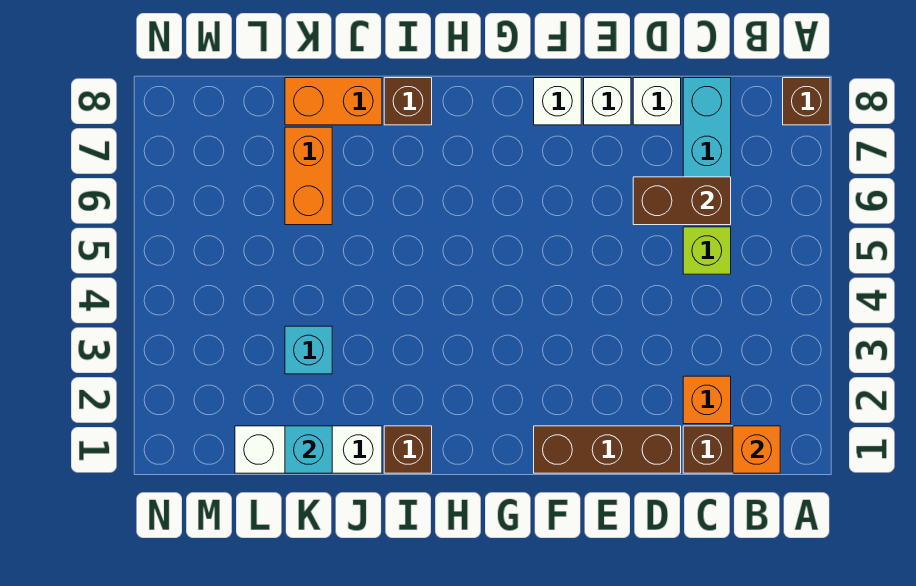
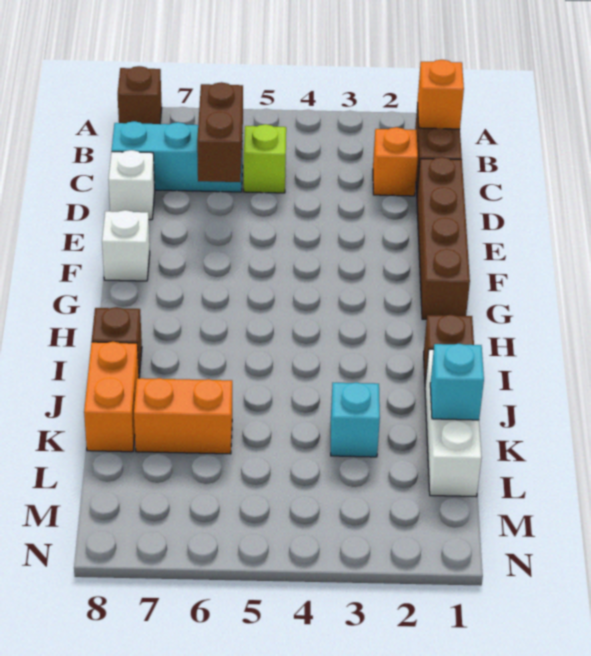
brown 1x3 brick [534,426,681,473] -> brown 1x4 brick [417,157,470,319]
white 1x1 brick [584,78,631,125] -> none

